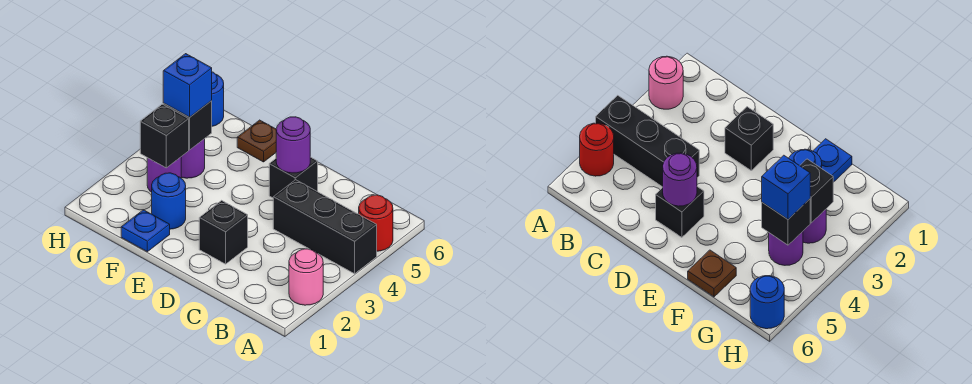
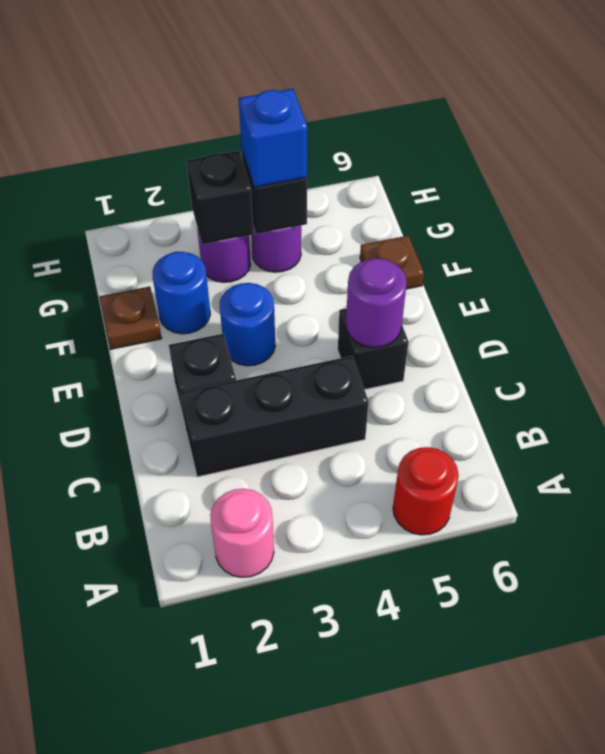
black 1x3 brick [273,180,377,274] -> black 1x3 brick turned to [180,356,369,477]
blue 1x1 plate [121,210,170,252] -> brown 1x1 plate [99,287,162,349]
blue 1x1 round brick [212,72,224,126] -> blue 1x1 round brick moved to [220,283,275,366]

